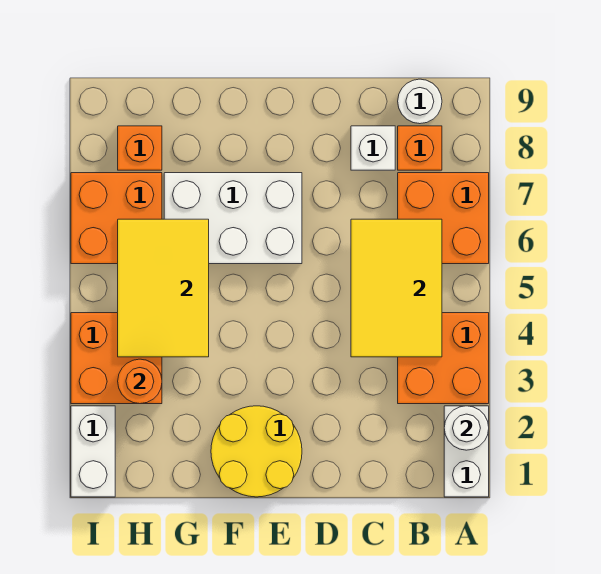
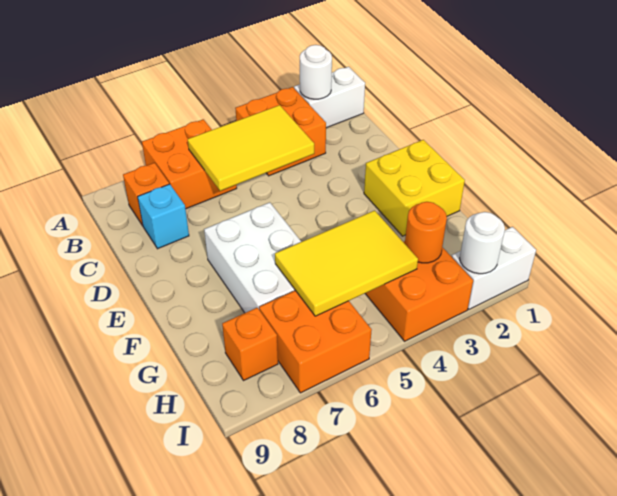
white 1x1 round brick [398,79,442,124] -> white 1x1 round brick moved to [460,212,505,274]
white 1x1 brick [351,126,395,170] -> cyan 1x1 brick [138,184,189,249]
yellow 2x2 round brick [211,406,302,497] -> yellow 2x2 brick [364,140,465,236]

